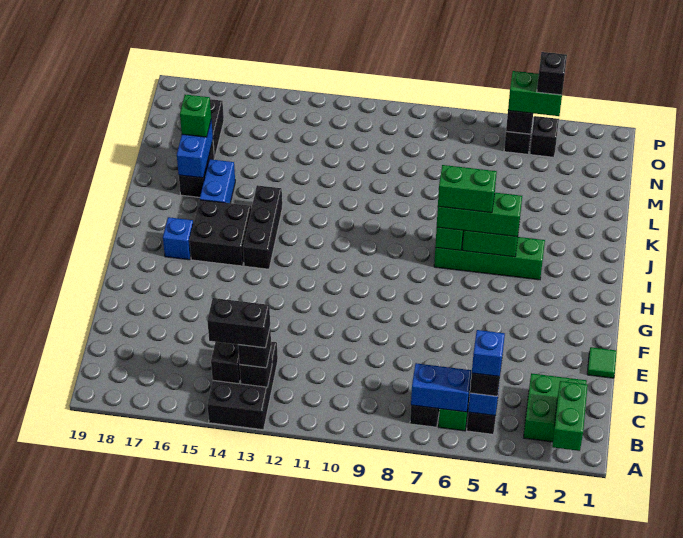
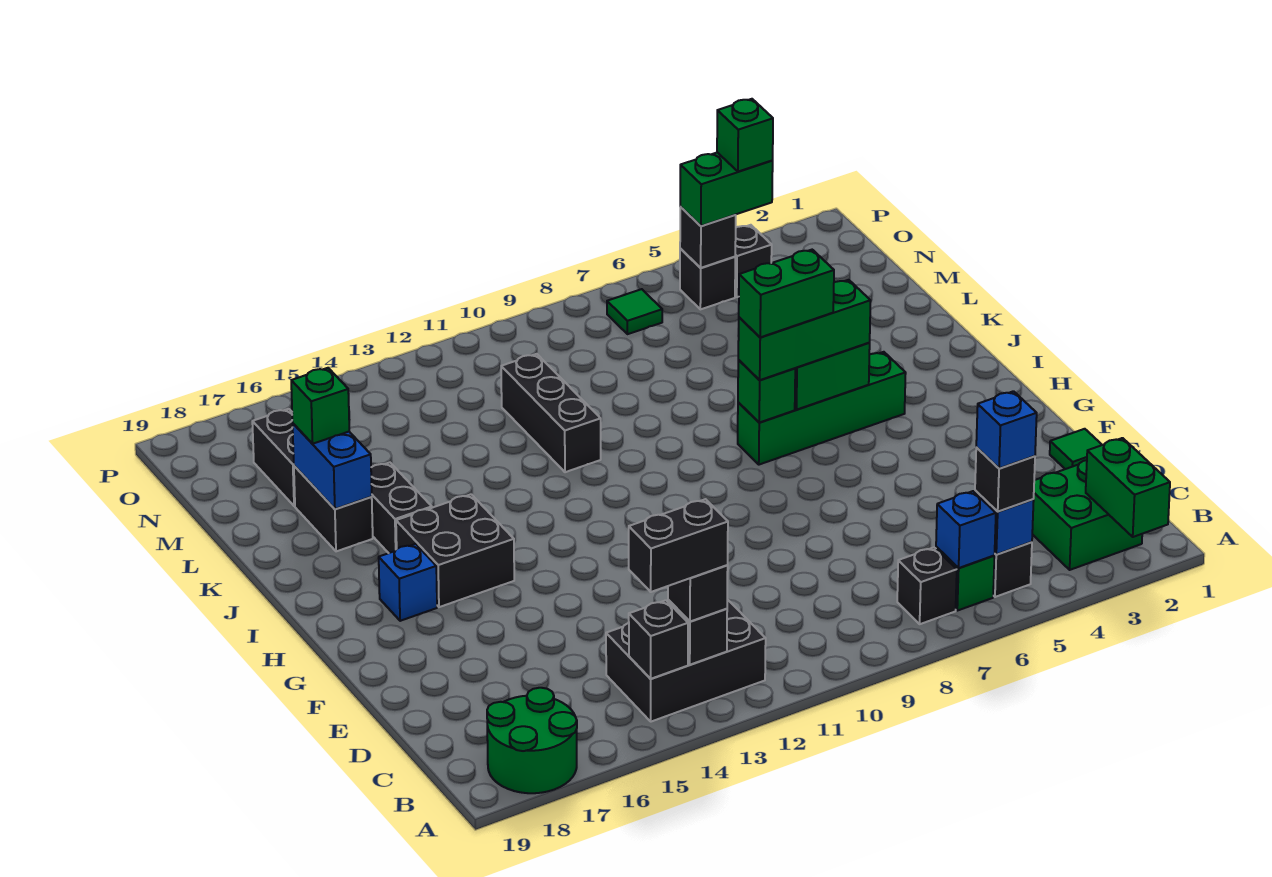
black 2x3 brick [207,342,278,430] -> black 2x3 brick turned to [606,599,766,722]
none -> green 2x2 round brick [487,688,577,793]
blue 1x2 brick [411,363,472,412] -> blue 1x1 brick [936,491,996,568]
black 1x3 brick [243,185,282,269] -> black 1x3 brick moved to [501,354,601,472]
blue 1x2 brick [200,159,235,203] -> black 1x2 brick [371,462,432,553]
black 1x1 brick [537,52,567,95] -> green 1x1 brick [717,99,773,172]
none -> green 1x1 tile [607,289,662,334]

